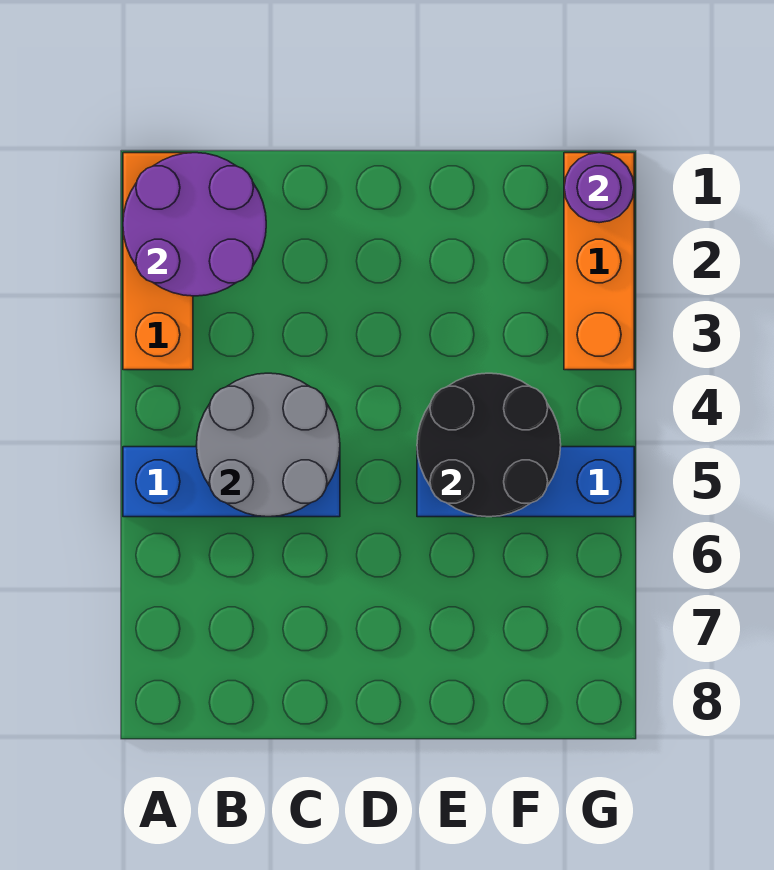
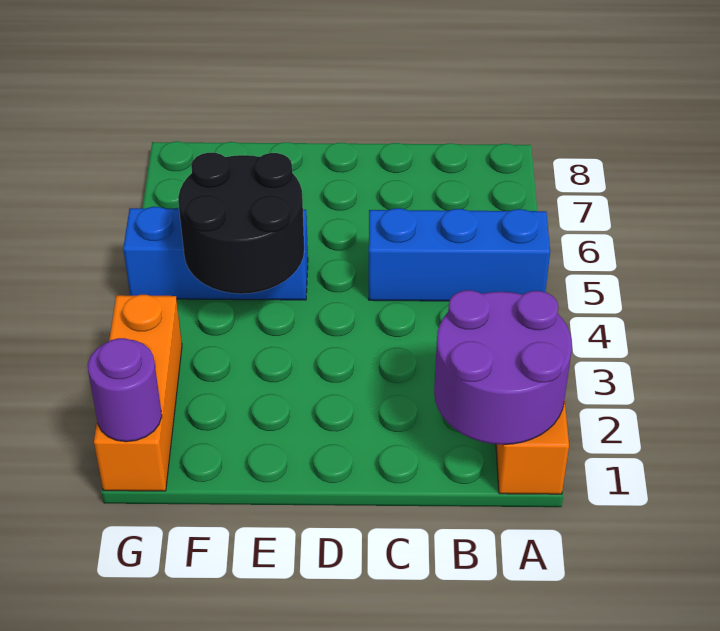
grey 2x2 round brick [197,373,340,517] -> none

